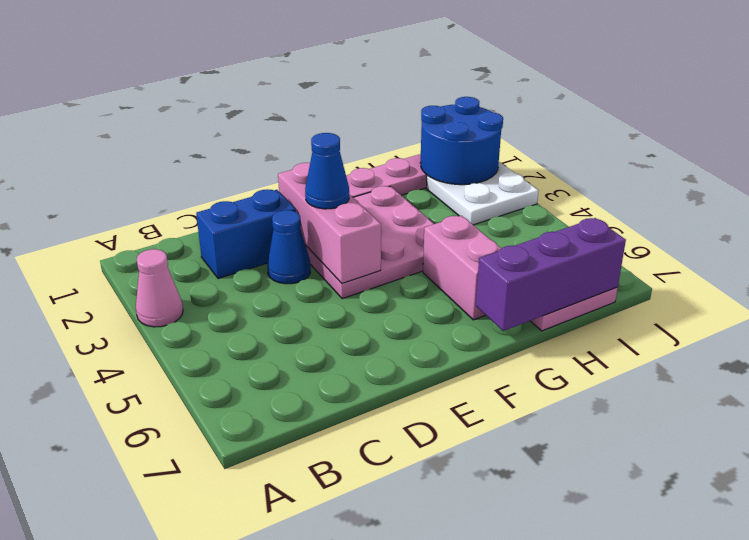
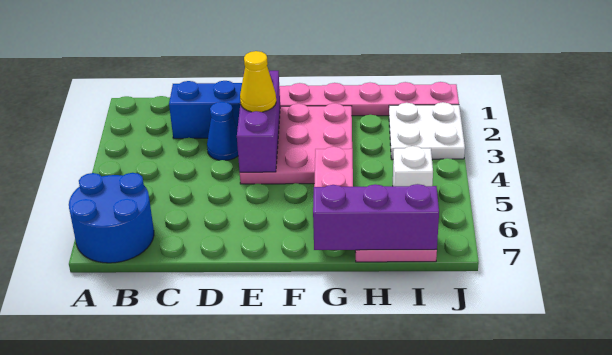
pink 1x1 cone [136,249,183,327] -> none
pink 1x3 brick [278,163,381,283] -> purple 1x3 brick [237,71,280,172]
blue 1x1 cone [305,133,349,209] -> yellow 1x1 cone [240,51,276,112]
blue 2x2 round brick [420,97,503,185] -> blue 2x2 round brick moved to [69,173,154,263]
none -> white 1x1 brick [393,146,433,186]

